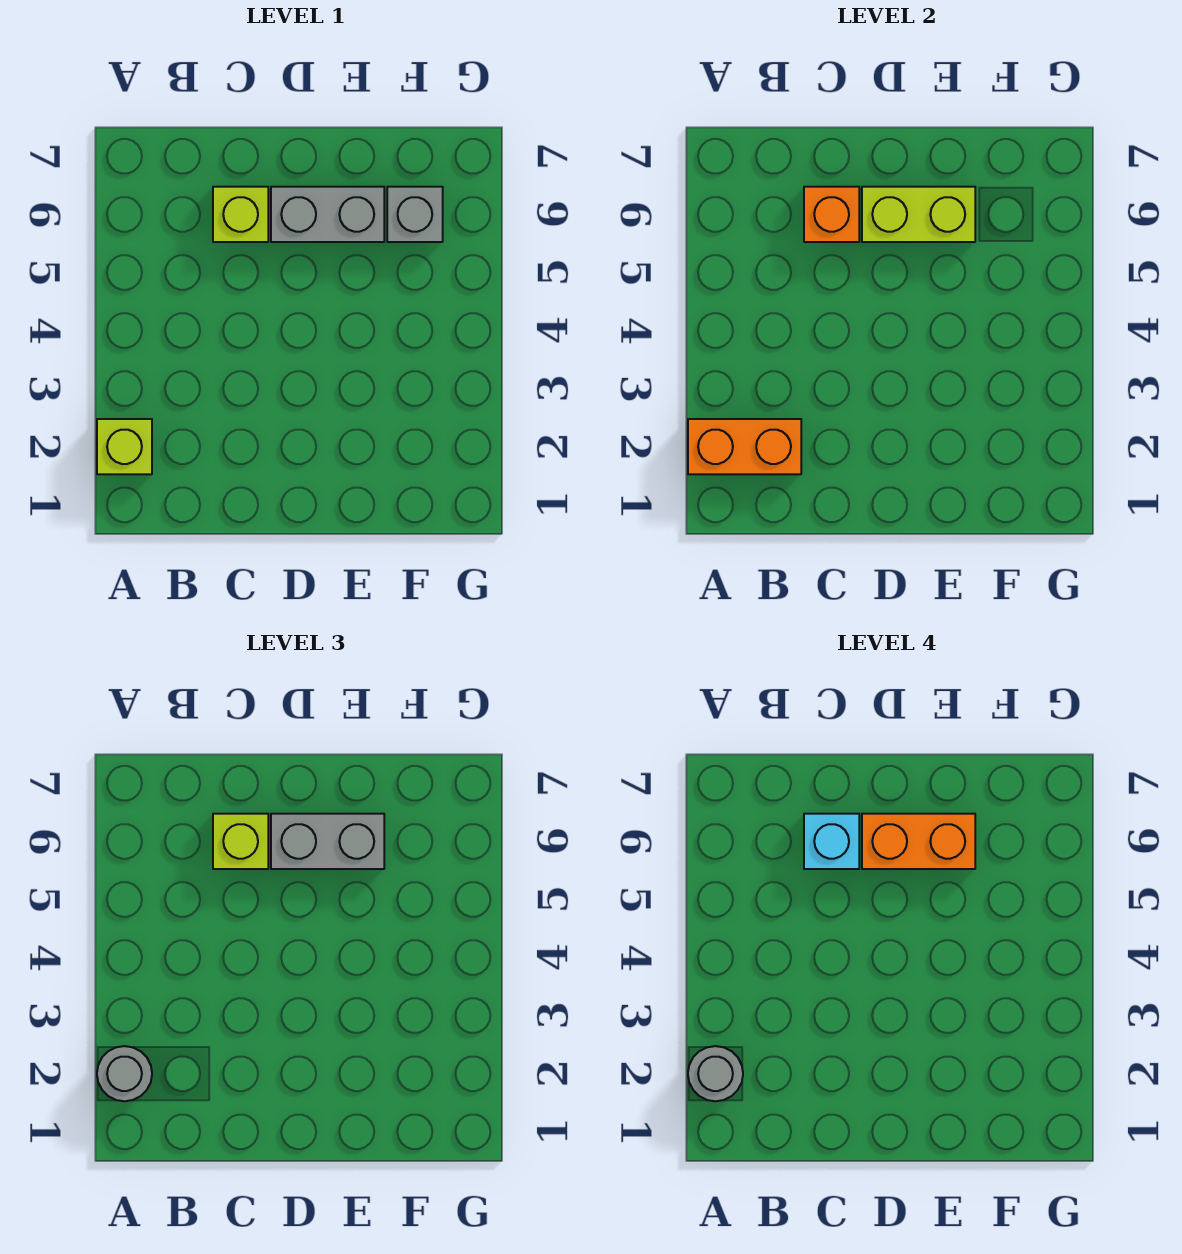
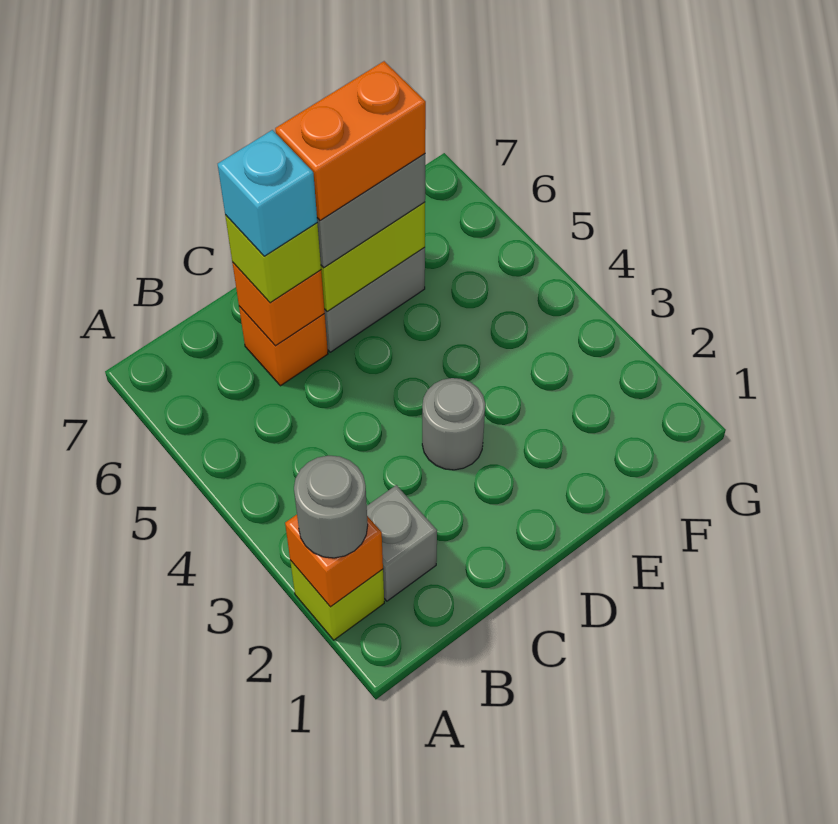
orange 1x2 brick [688,419,801,474] -> orange 1x1 brick [285,515,383,607]
grey 1x1 round brick [688,1046,743,1101] -> grey 1x1 round brick moved to [422,378,485,470]
lime 1x1 brick [213,187,268,242] -> orange 1x1 brick [239,306,328,386]
grey 1x1 brick [387,187,443,242] -> grey 1x1 brick moved to [367,485,437,601]

